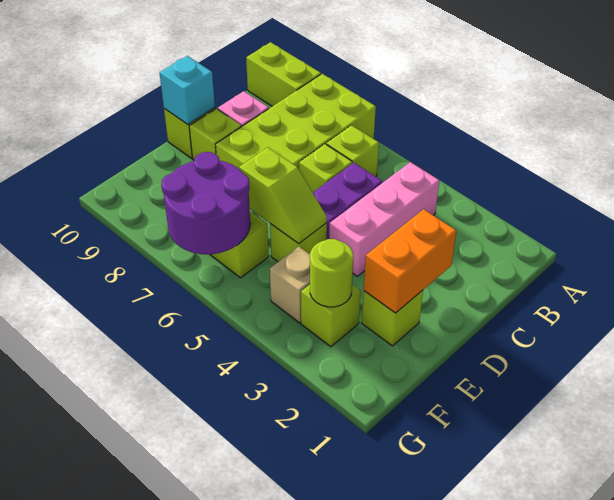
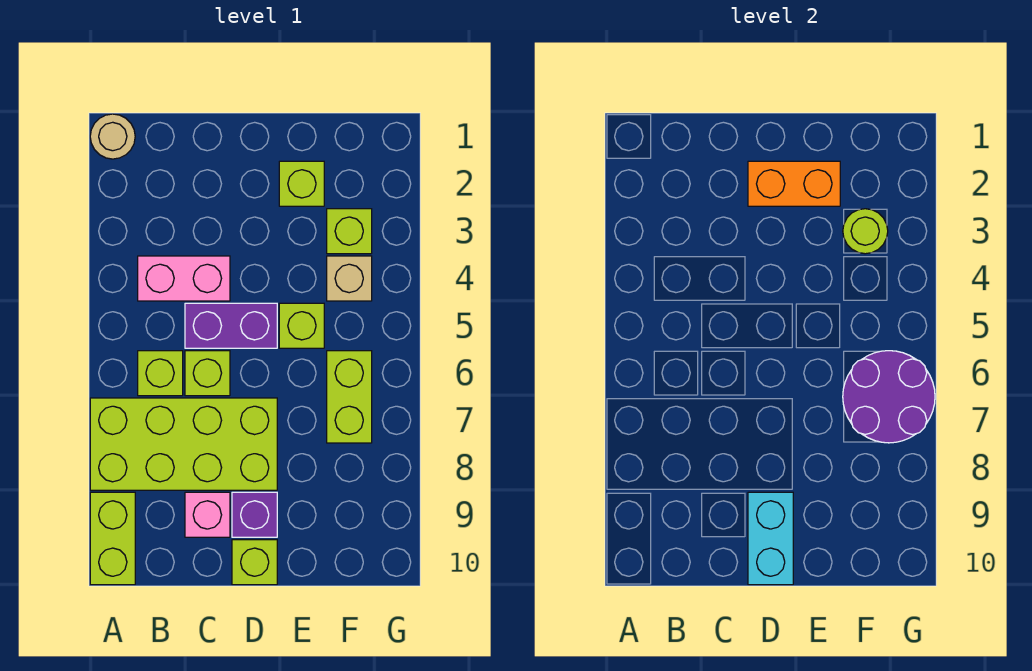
none -> tan 1x1 round brick [90,114,135,159]
pink 1x3 brick [329,162,439,276] -> pink 1x2 brick [138,256,230,301]
lime 1x1 brick [189,109,241,160] -> purple 1x1 brick [232,492,277,537]
cyan 1x1 brick [160,56,215,124] -> cyan 1x2 brick [748,492,793,585]
lime 1x2 slope [239,147,327,244] -> none

